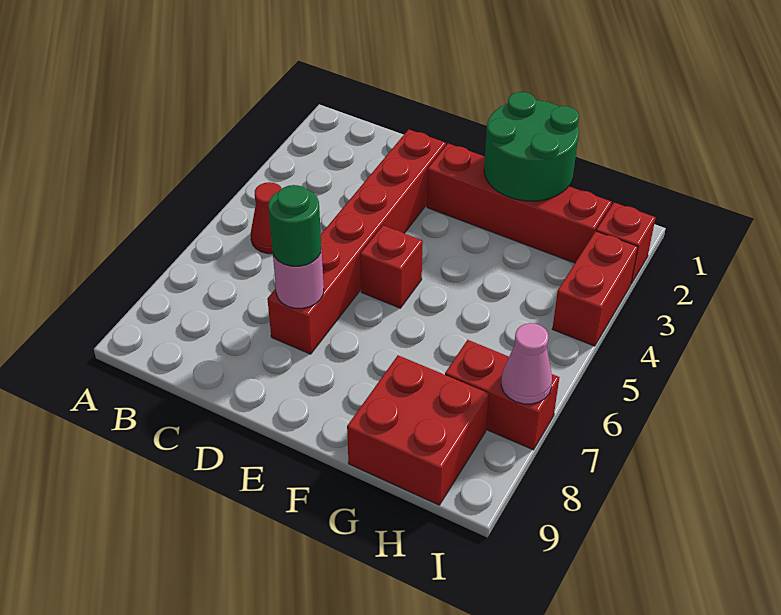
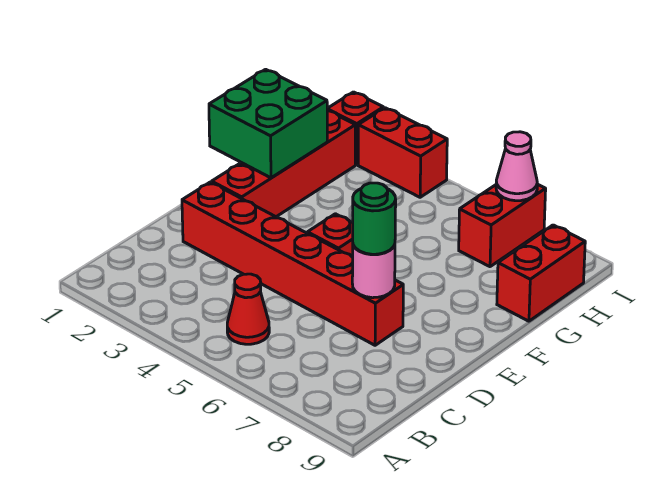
green 2x2 round brick [484,92,579,201] -> green 2x2 brick [209,69,327,178]
red 2x2 brick [347,355,489,505] -> red 1x2 brick [497,225,585,321]

